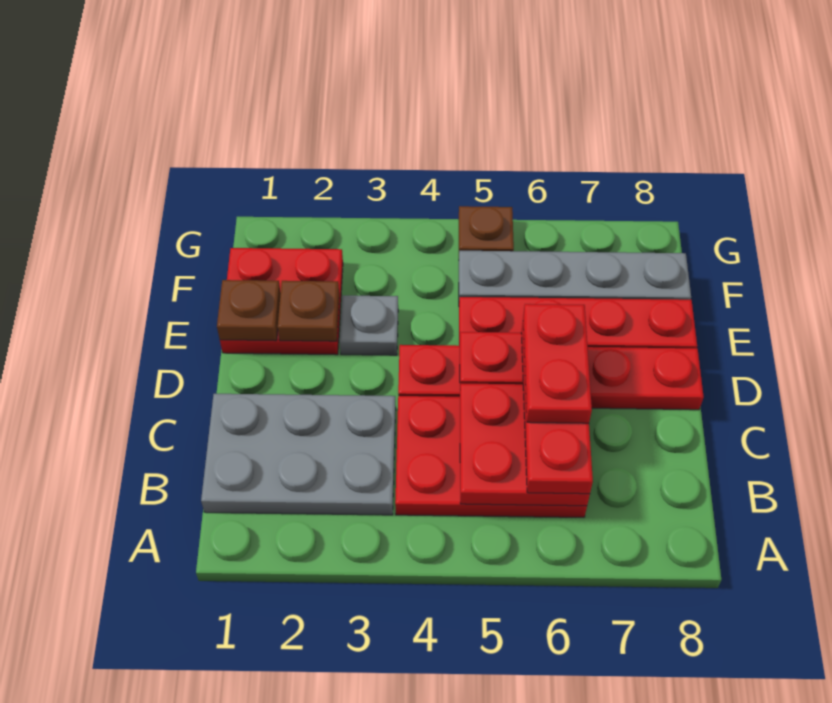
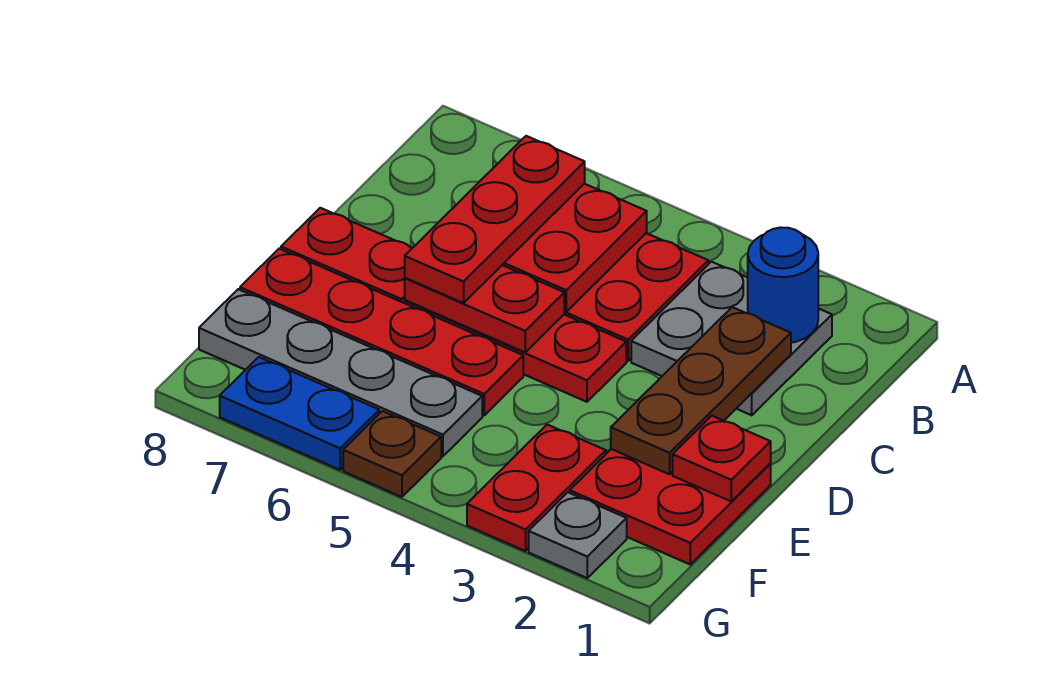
grey 2x3 plate [201,394,396,515] -> grey 2x2 plate [631,262,832,415]
none -> blue 1x1 round brick [748,227,818,343]
red 1x2 plate [523,304,592,423] -> red 1x2 plate moved to [467,425,606,551]
brown 1x1 plate [217,280,281,341] -> red 1x1 plate [673,416,771,501]
brown 1x1 plate [278,281,339,341] -> brown 1x3 plate [611,307,791,474]
grey 1x1 plate [340,296,398,355] -> grey 1x1 plate moved to [529,492,627,578]
none -> blue 1x2 plate [220,357,379,470]

